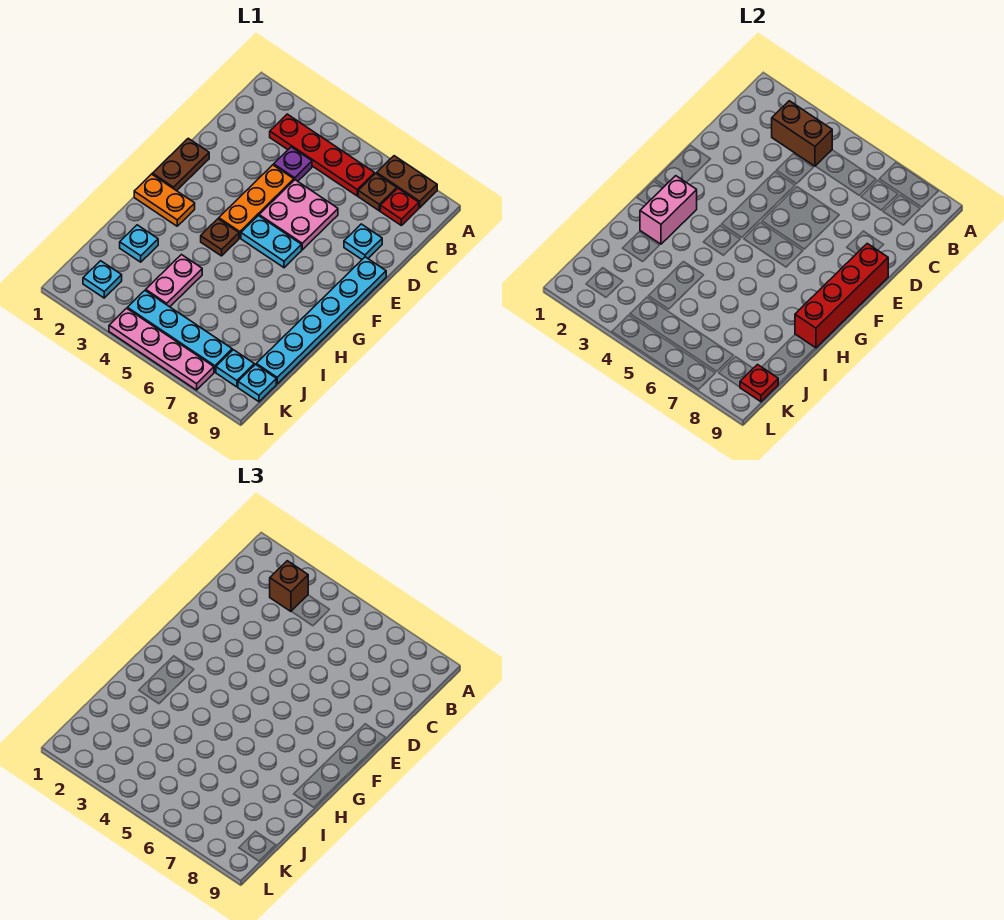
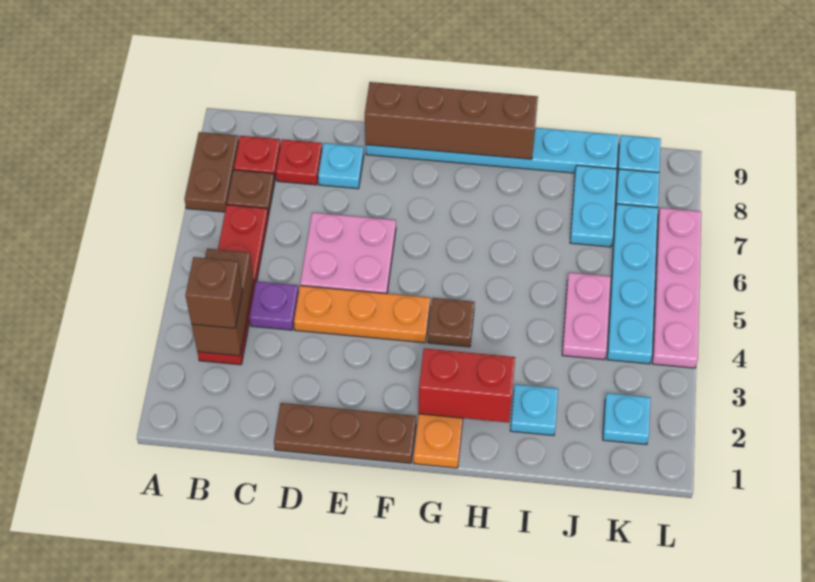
brown 1x2 plate [152,138,209,191] -> brown 1x3 plate [274,403,416,464]
red 1x4 brick [795,244,888,348] -> brown 1x4 brick [365,82,538,159]
cyan 1x2 plate [241,216,302,268] -> cyan 1x2 plate moved to [570,165,617,247]
pink 1x2 brick [640,176,697,244] -> red 1x2 brick [419,348,515,423]
pink 1x2 plate [146,255,202,307] -> pink 1x2 plate turned to [562,273,611,360]
red 1x1 plate [740,365,778,402] -> red 1x1 plate moved to [276,139,322,185]

